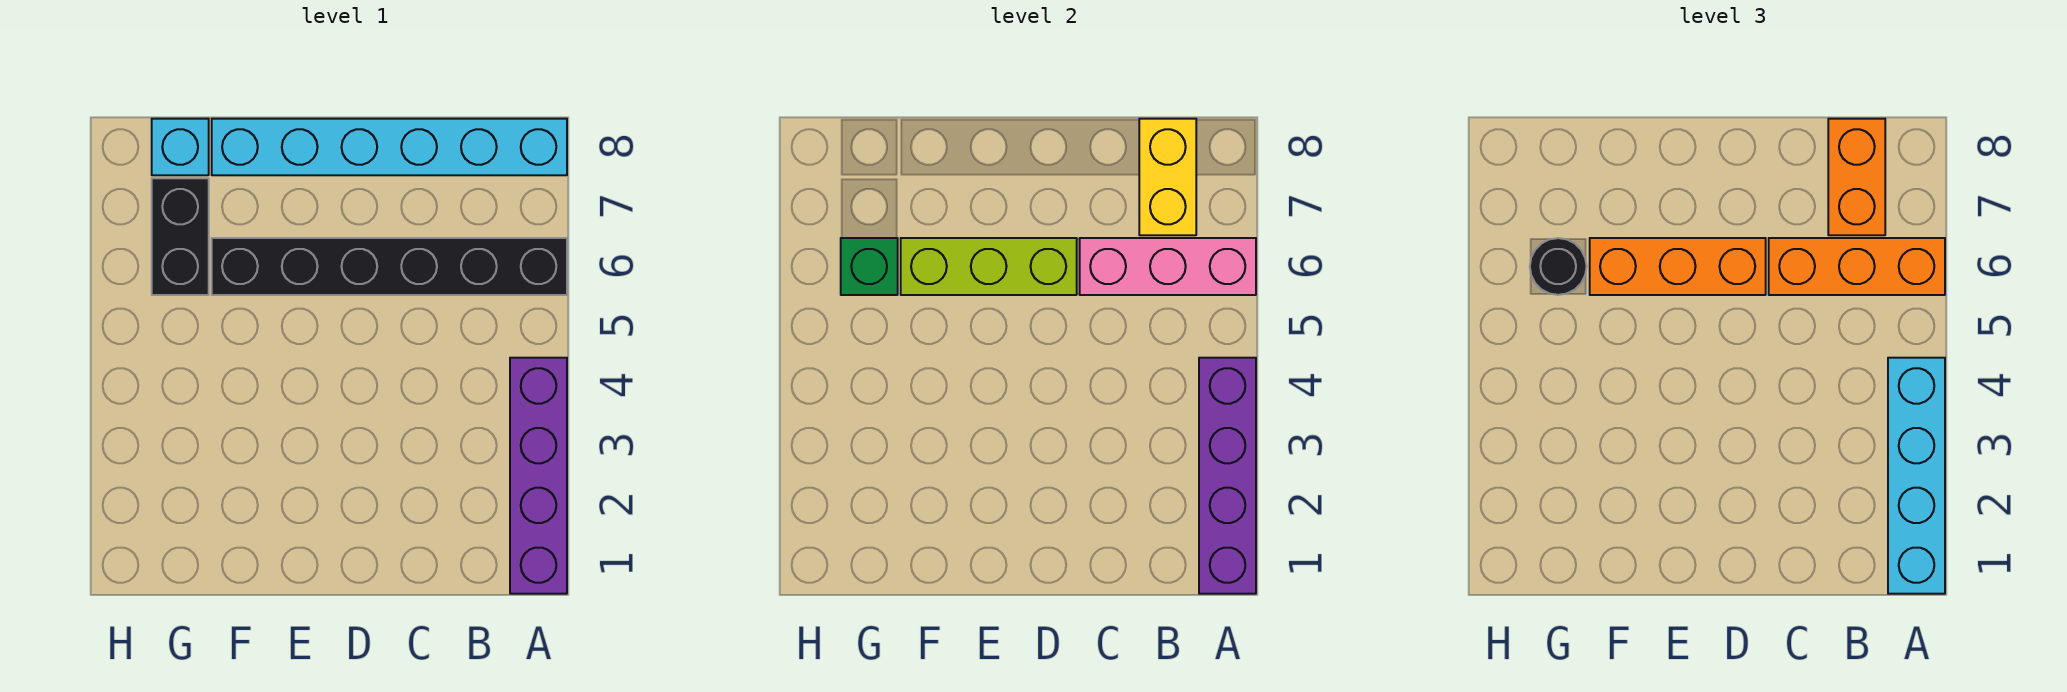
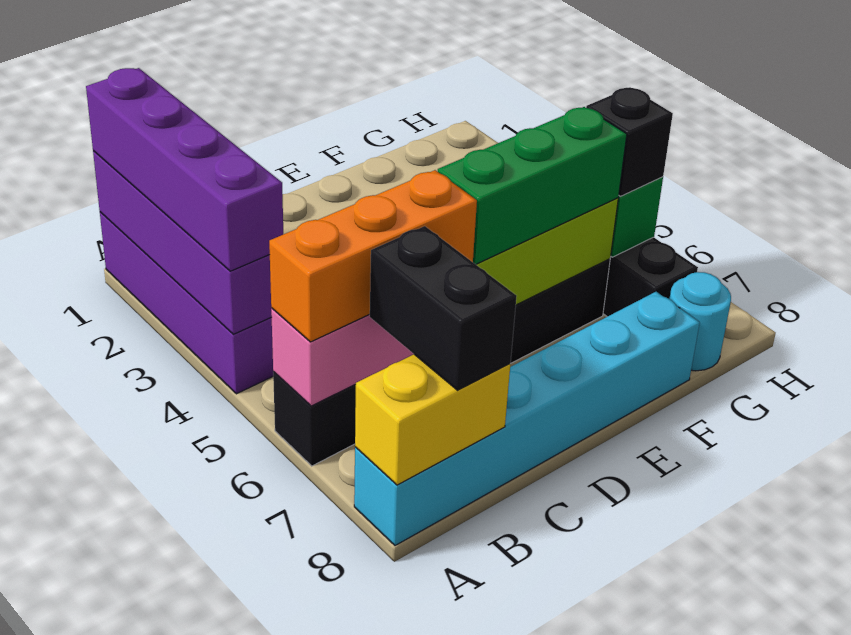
cyan 1x4 brick [1888,358,1945,594] -> purple 1x4 brick [86,68,283,271]
yellow 1x2 brick [1139,119,1196,235] -> yellow 1x2 brick turned to [355,354,510,485]
orange 1x2 brick [1828,119,1885,235] -> black 1x2 brick [370,226,517,390]
orange 1x3 brick [1590,238,1766,295] -> green 1x3 brick [438,107,627,264]
black 1x1 round brick [1530,238,1587,295] -> black 1x1 brick [586,87,673,196]
cyan 1x1 brick [152,119,209,175] -> cyan 1x1 round brick [670,272,731,371]

